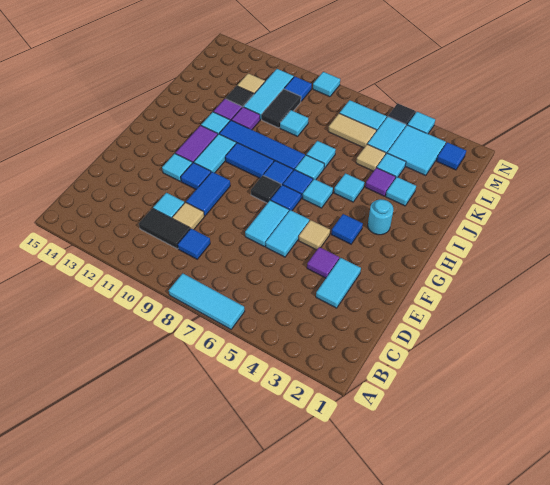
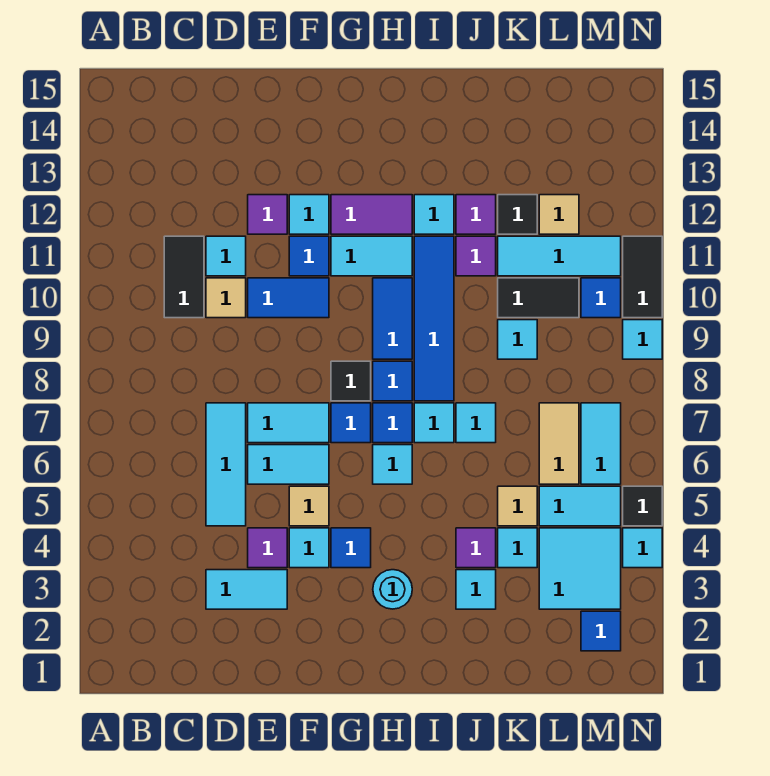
cyan 1x3 tile [169,273,245,329] -> cyan 1x3 tile moved to [206,403,246,526]
blue 1x1 tile [178,229,210,259] -> none
none -> purple 1x1 tile [248,195,287,234]
cyan 1x1 tile [334,173,364,202] -> cyan 1x1 tile moved to [289,528,329,568]
none -> black 1x2 tile [623,236,662,318]

